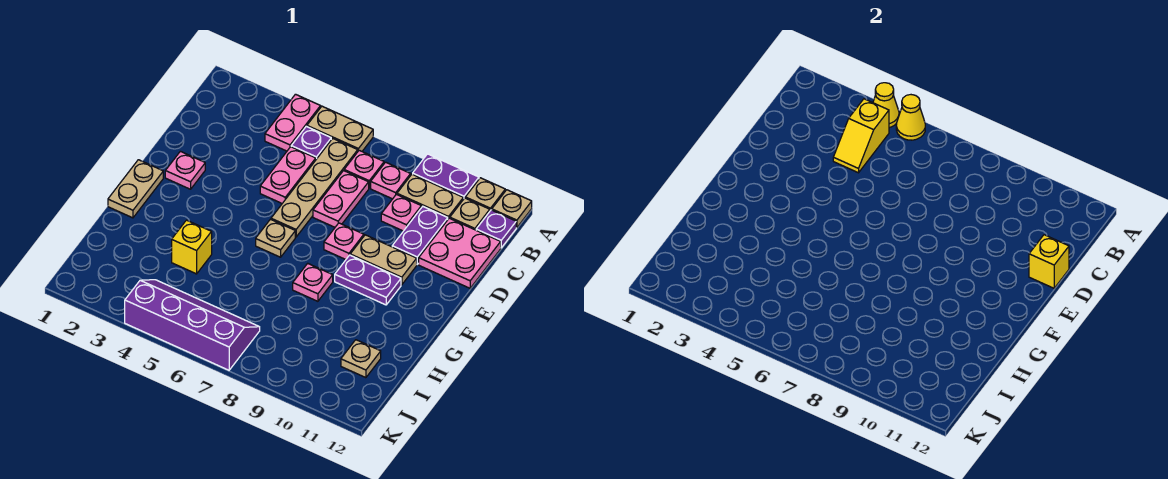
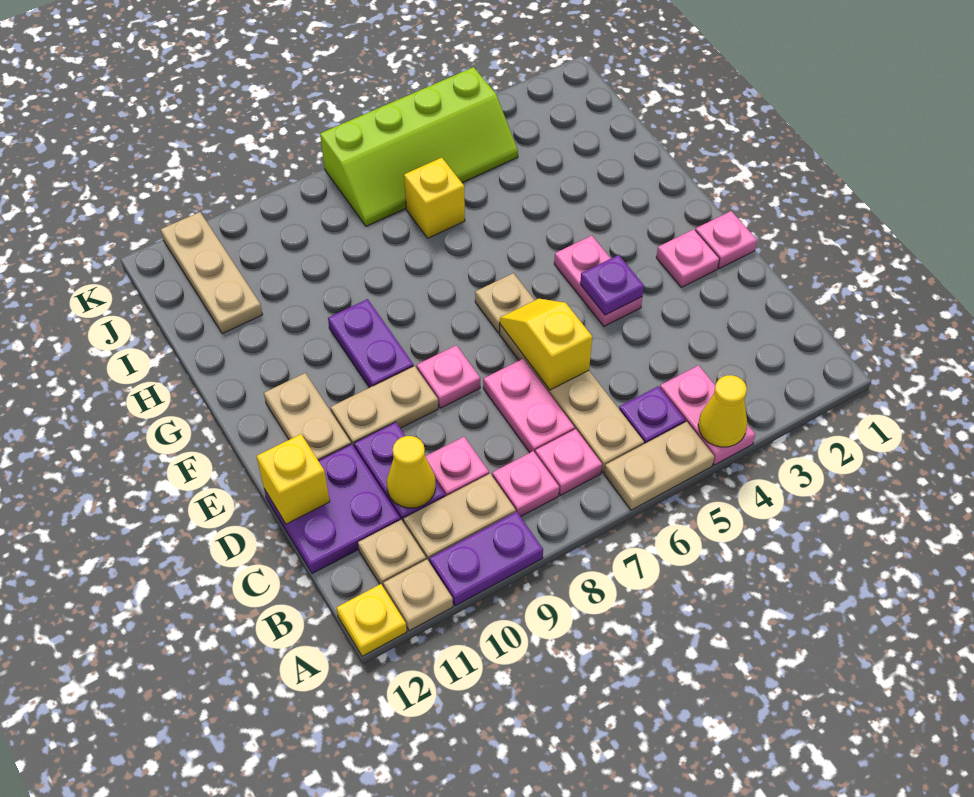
yellow 1x1 cone [896,95,925,140] -> yellow 1x1 cone moved to [387,436,436,508]
tan 1x1 plate [492,190,532,228] -> yellow 1x1 plate [336,584,407,656]
yellow 1x2 slope [833,99,889,173] -> yellow 1x2 slope moved to [500,299,592,390]
purple 1x1 plate [476,210,516,248] -> purple 1x1 plate moved to [580,255,644,315]
pink 1x2 plate [260,147,316,203] -> pink 1x2 plate moved to [554,236,642,326]
pink 2x2 plate [419,218,501,288] -> purple 2x2 plate [264,444,400,574]
tan 1x2 plate [108,160,163,218] -> tan 1x2 plate moved to [264,373,351,461]
purple 1x2 plate [335,255,401,305] -> purple 1x2 plate turned to [328,299,414,388]
pink 1x1 plate [293,263,333,301] -> pink 1x1 plate moved to [695,211,757,268]
yellow 1x1 brick [172,220,212,274] -> yellow 1x1 brick moved to [404,158,465,238]
tan 1x1 plate [341,340,381,378] -> tan 1x3 plate [161,212,263,334]
purple 2x4 slope [125,280,260,370] -> lime 2x4 slope [320,67,518,226]

